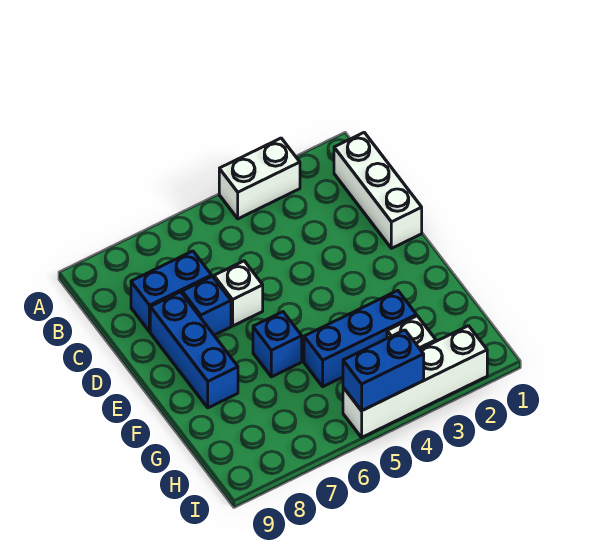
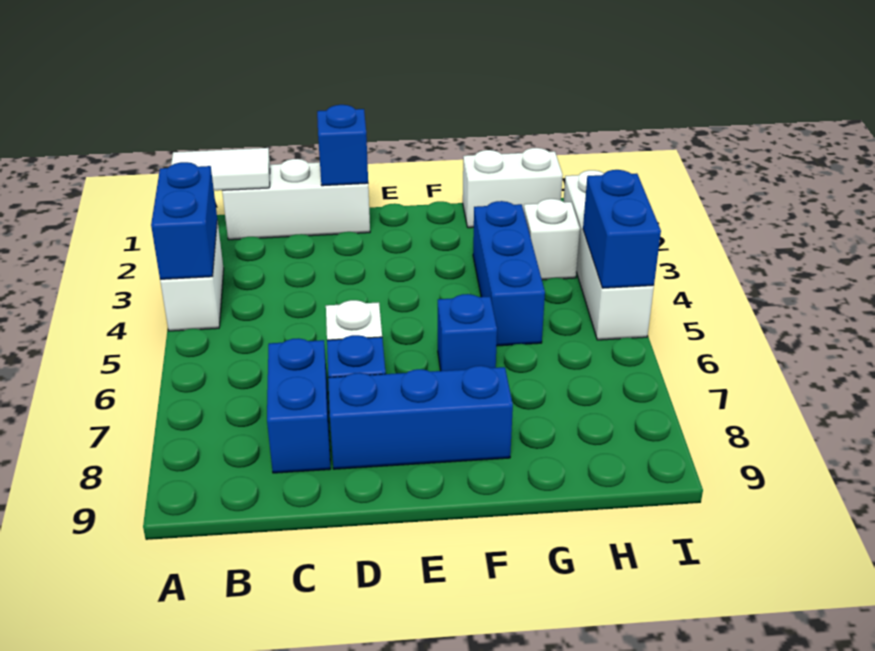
none -> white 1x2 tile [171,148,270,191]
none -> blue 1x2 brick [151,162,217,279]
none -> blue 1x1 brick [317,105,368,186]
none -> white 1x2 brick [463,148,563,228]

